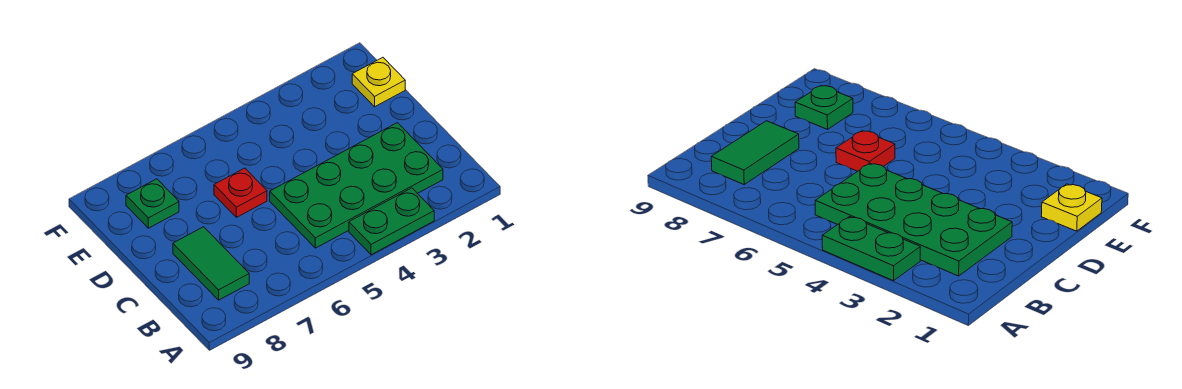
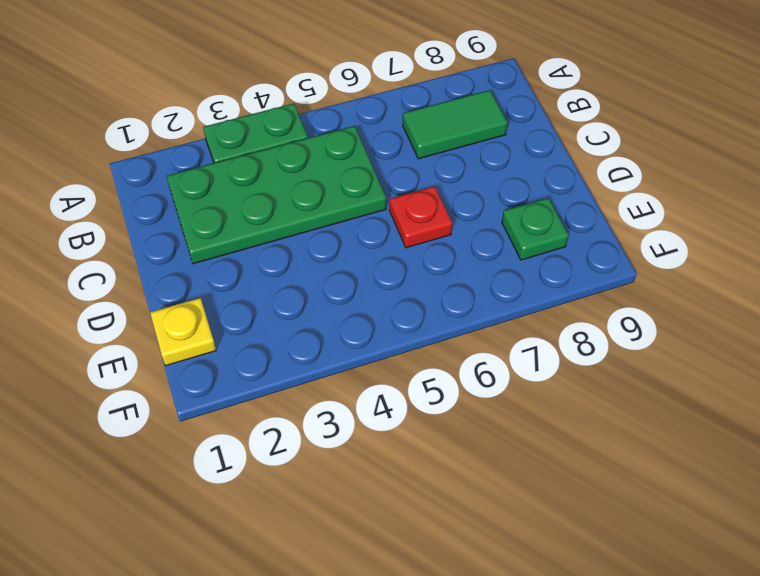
green 1x2 tile [173,227,249,300] -> green 1x2 tile turned to [403,90,508,159]

